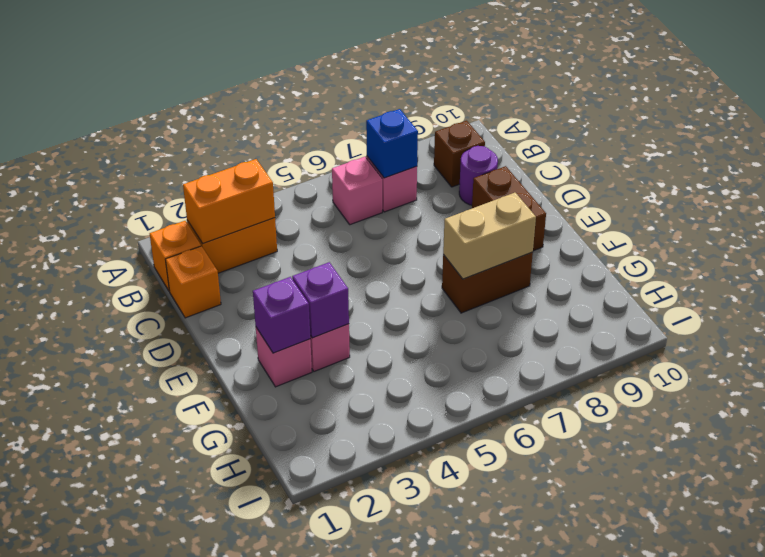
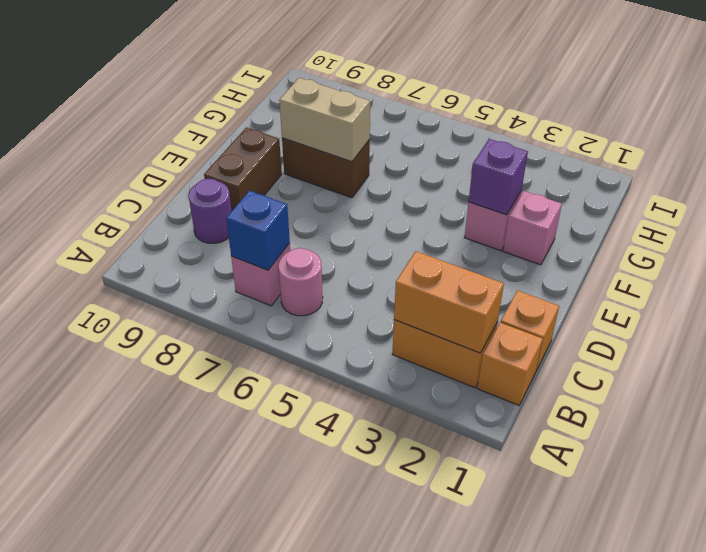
pink 1x1 brick [332,157,382,225] -> pink 1x1 round brick [278,248,323,316]
brown 1x1 brick [434,121,485,187] -> none
purple 1x1 brick [253,277,310,353] -> none

